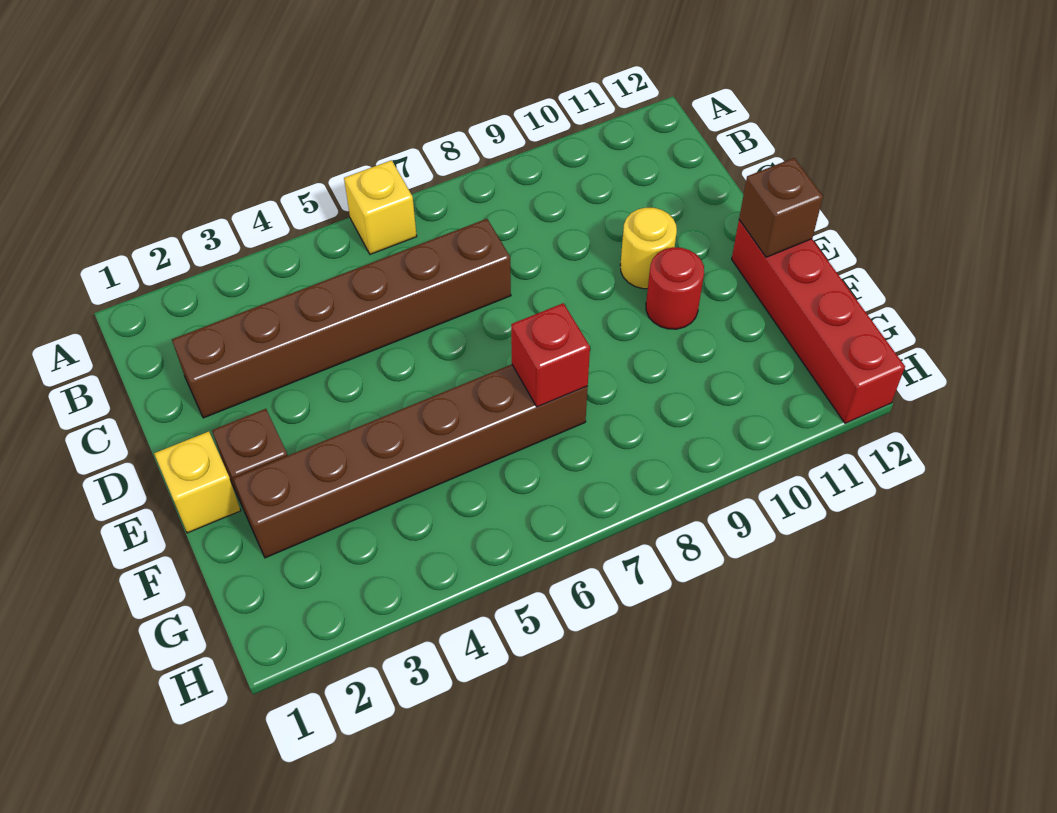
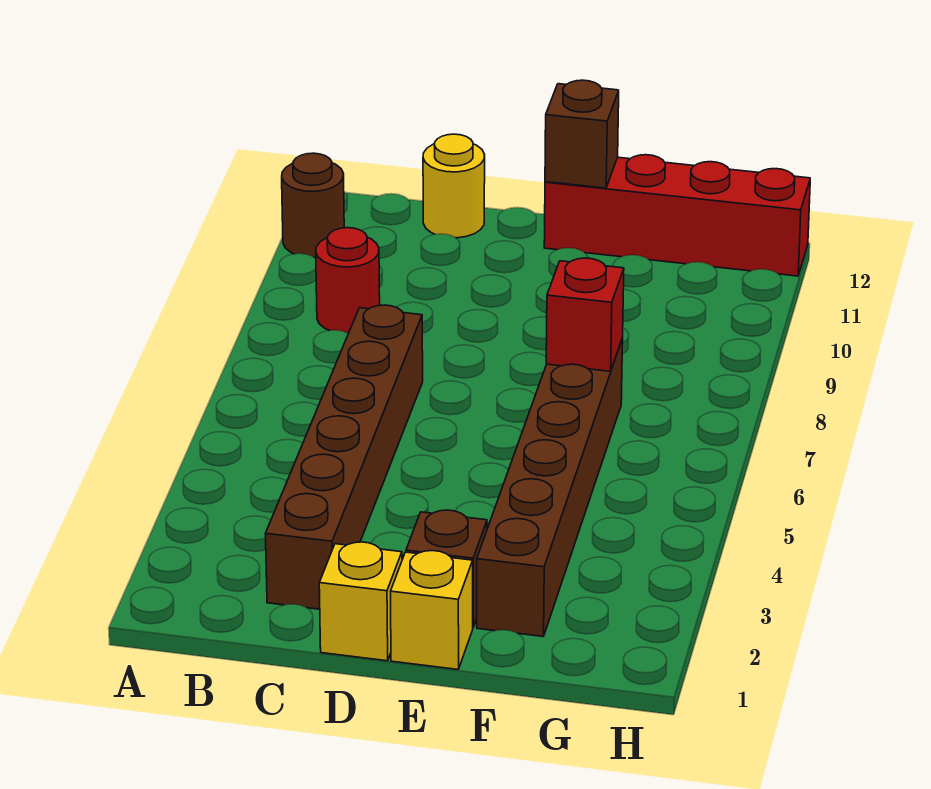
yellow 1x1 brick [344,160,417,254] -> yellow 1x1 brick moved to [319,542,402,661]
none -> brown 1x1 round brick [282,153,344,257]
yellow 1x1 round brick [620,208,677,289] -> yellow 1x1 round brick moved to [423,134,485,238]
red 1x1 round brick [646,247,704,329] -> red 1x1 round brick moved to [316,228,380,334]

